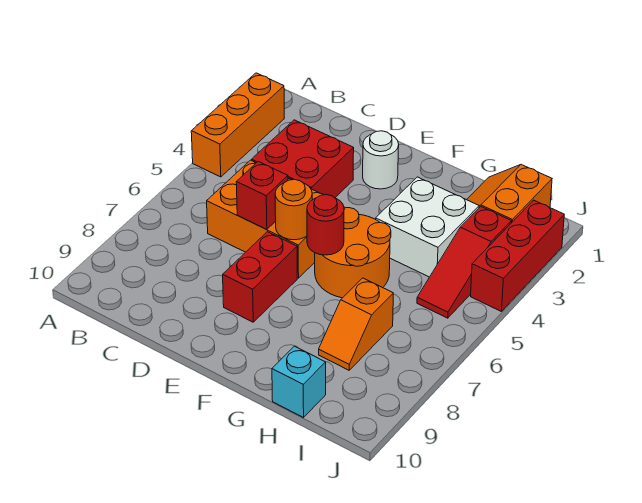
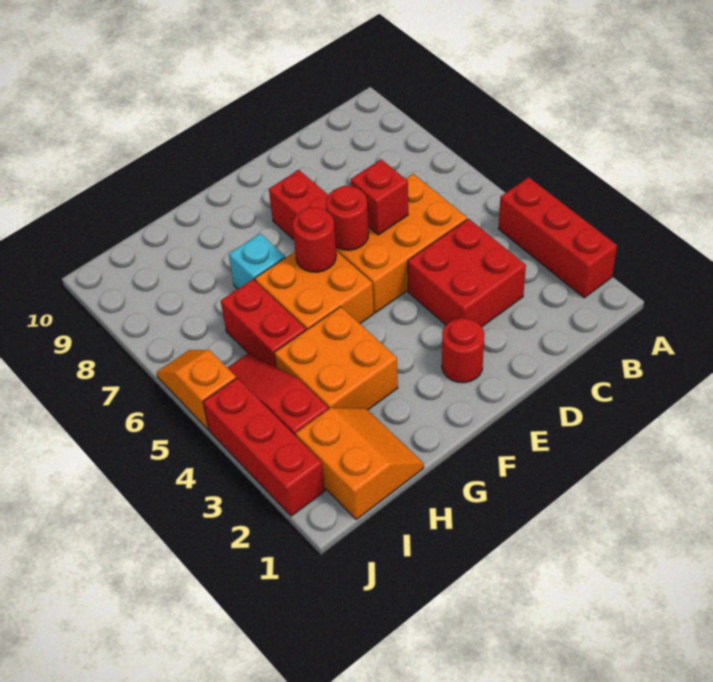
orange 1x3 brick [191,73,284,177] -> red 1x3 brick [498,177,617,298]
white 1x1 round brick [363,131,399,189] -> red 1x1 round brick [442,318,484,383]
orange 1x1 round brick [275,180,312,240] -> red 1x1 round brick [326,186,369,250]
orange 2x2 round brick [315,208,391,298] -> orange 2x2 brick [255,251,374,330]
white 2x2 brick [376,177,479,277] -> orange 2x2 brick [274,307,398,410]
none -> red 1x2 brick [221,279,306,367]
orange 1x2 slope [319,278,393,370] -> orange 1x2 slope moved to [157,350,236,430]
cyan 1x1 brick [272,346,326,418] -> cyan 1x1 brick moved to [229,234,285,289]

